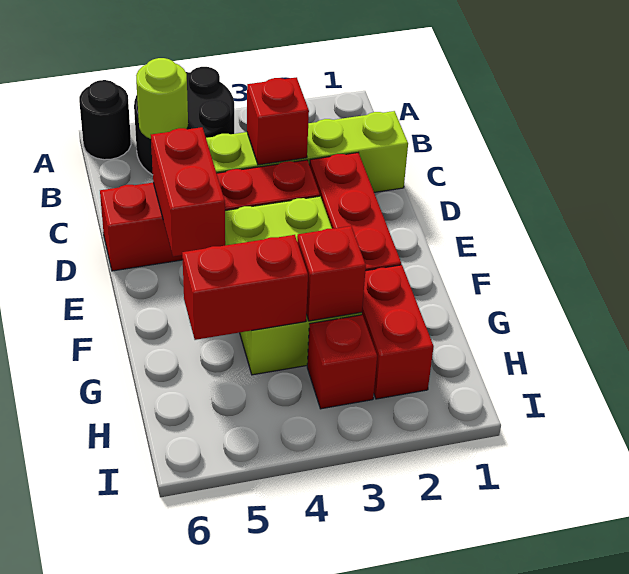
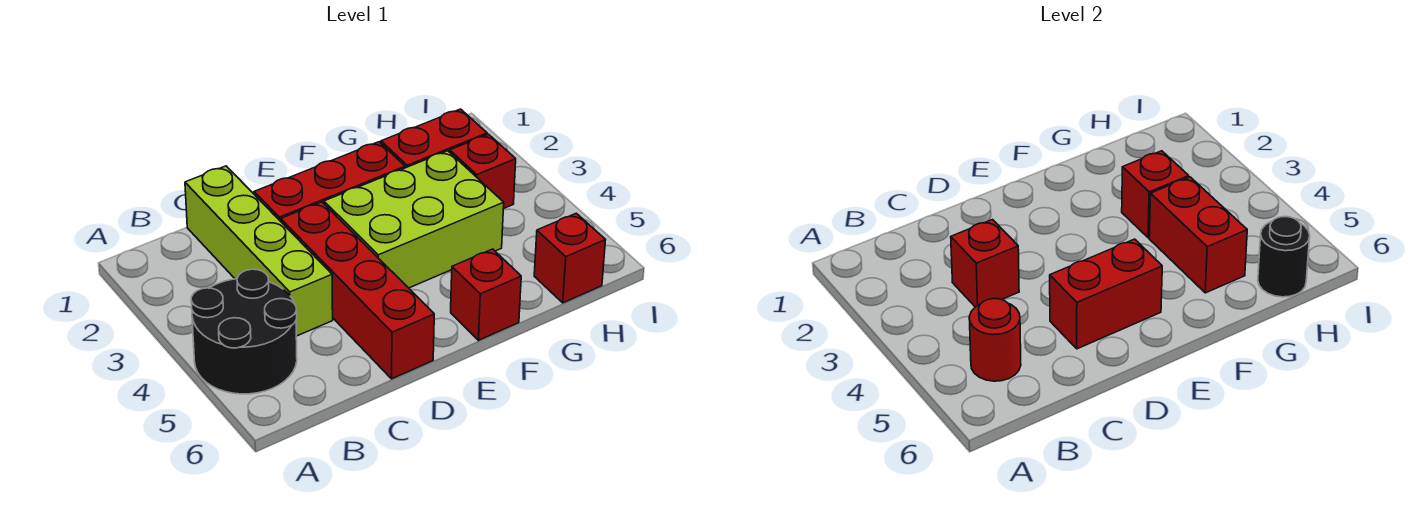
black 1x1 round brick [79,80,131,160] -> black 1x1 round brick moved to [1258,217,1310,297]
lime 1x1 round brick [136,58,188,139] -> red 1x1 round brick [969,299,1021,381]
none -> red 1x1 brick [451,249,521,340]
none -> red 1x1 brick [534,213,605,303]

